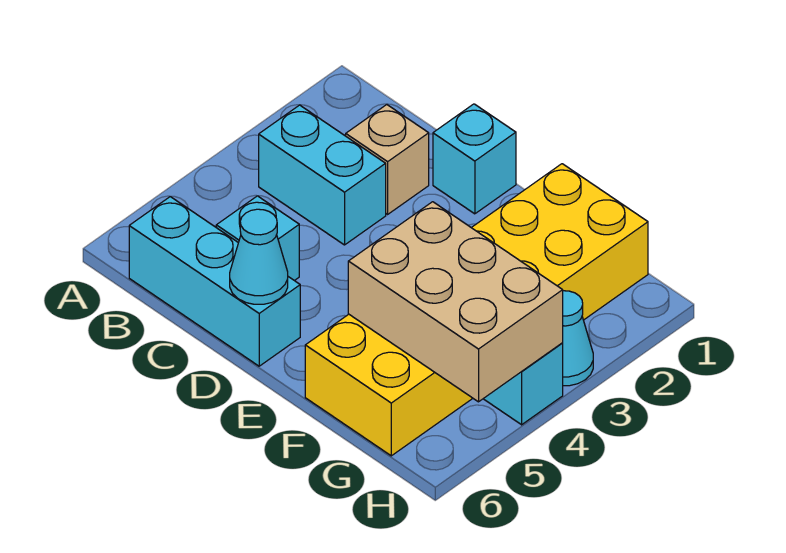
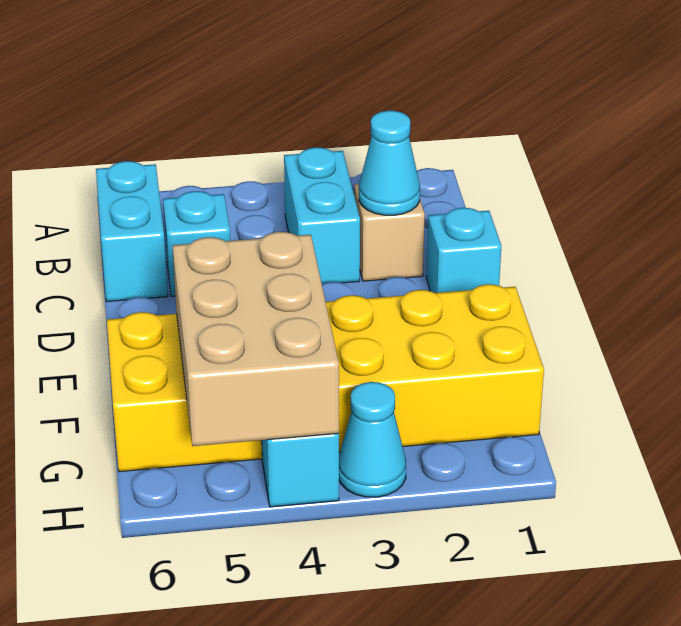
cyan 1x3 brick [129,197,300,366] -> cyan 1x2 brick [96,161,168,302]
cyan 1x1 cone [230,209,288,304] -> cyan 1x1 cone moved to [359,111,420,215]

